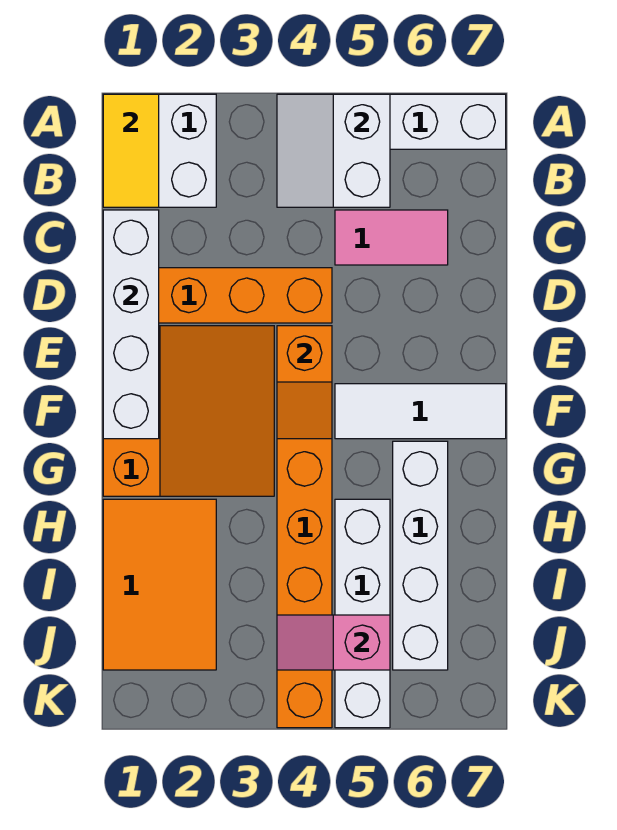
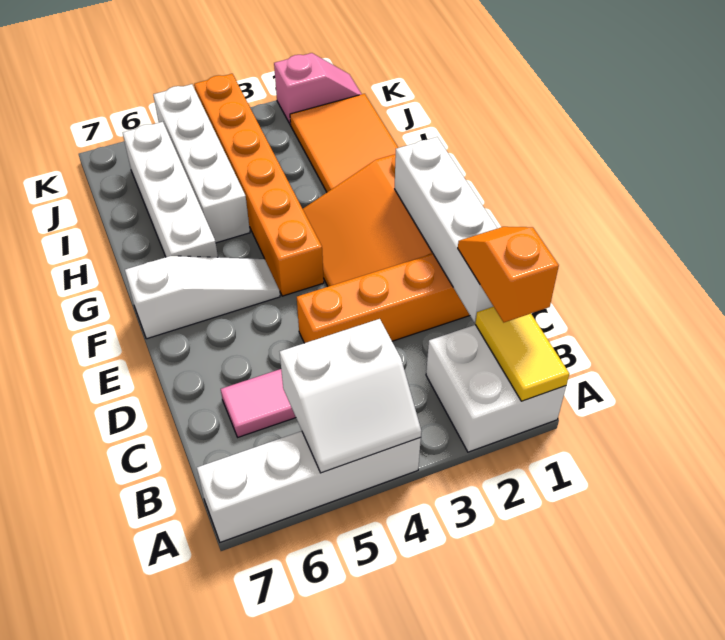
white 2x2 slope [277,94,390,207] -> white 2x2 slope turned to [280,319,421,473]
orange 1x2 slope [277,326,332,439] -> orange 1x2 slope moved to [458,227,559,322]
white 1x3 tile [335,384,506,439] -> white 1x3 slope [125,256,280,339]
pink 1x2 slope [277,615,390,670] -> pink 1x2 slope moved to [274,53,361,125]

